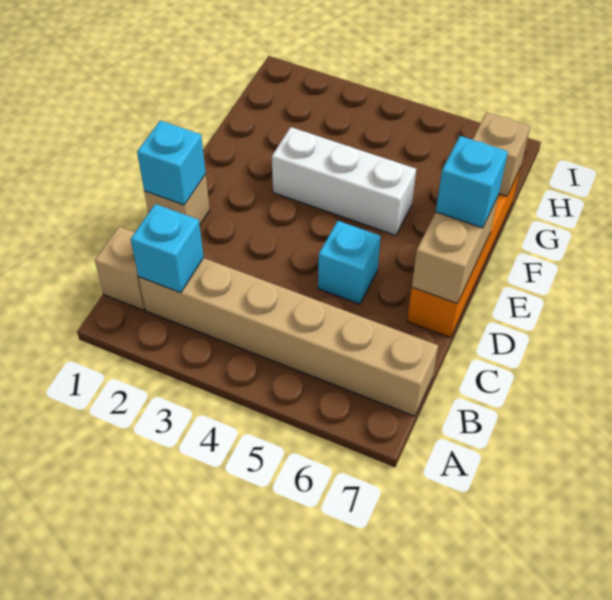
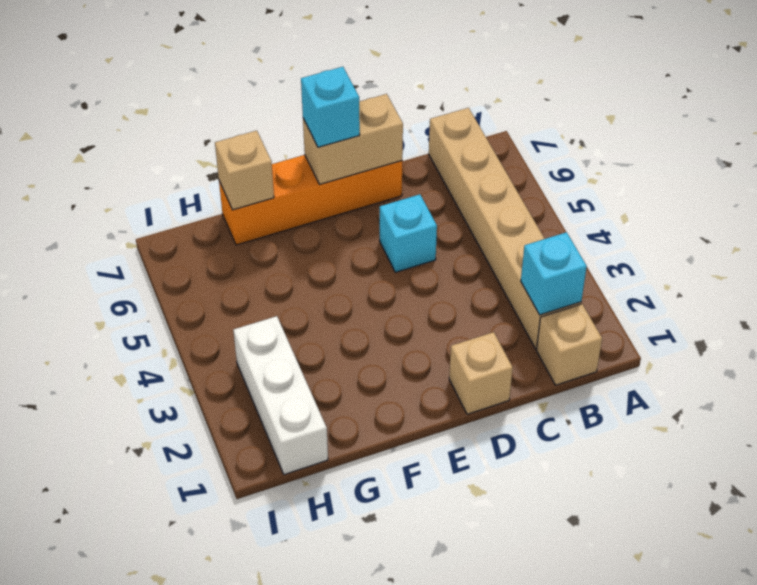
cyan 1x1 brick [137,121,206,205] -> none
white 1x3 brick [272,127,416,235] -> white 1x3 brick moved to [233,316,328,475]

